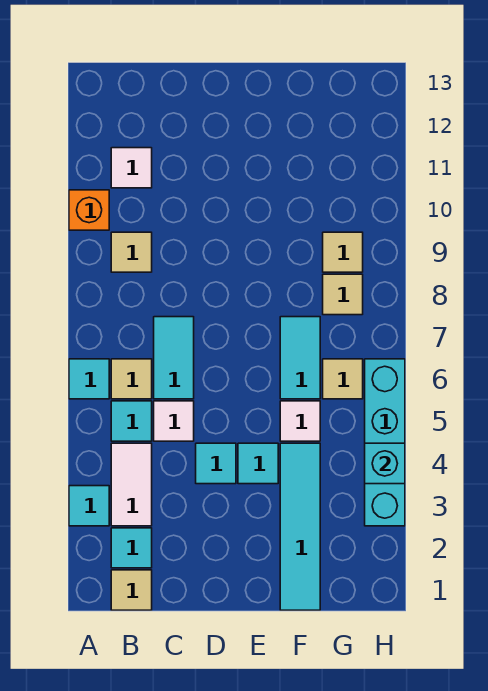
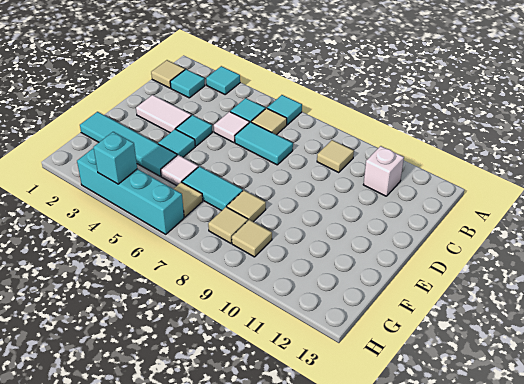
orange 1x1 brick [69,190,109,230] -> none
white 1x2 tile [111,443,152,526] -> white 1x2 tile moved to [136,95,191,133]
white 1x1 tile [111,148,152,188] -> white 1x1 brick [363,146,404,196]
none -> tan 1x1 tile [227,190,266,222]

